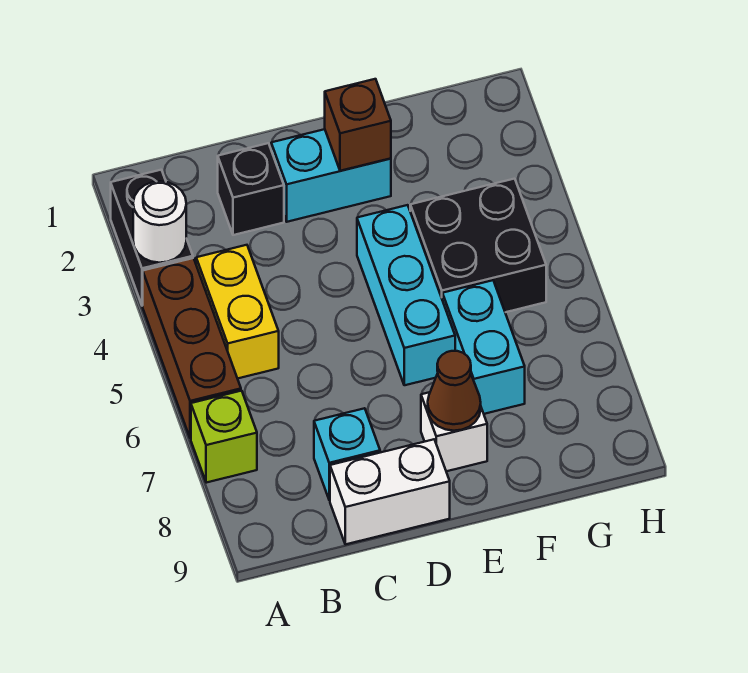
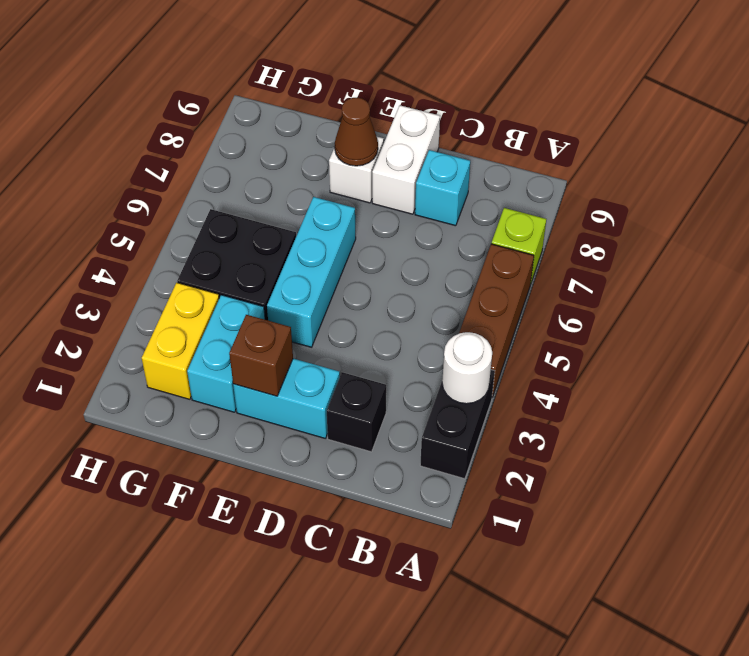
yellow 1x2 brick [196,245,279,379] -> yellow 1x2 brick moved to [142,283,219,399]
white 1x2 brick [330,439,450,544] -> white 1x2 brick turned to [372,105,440,214]
cyan 1x2 brick [442,280,525,414] -> cyan 1x2 brick moved to [187,295,265,412]

